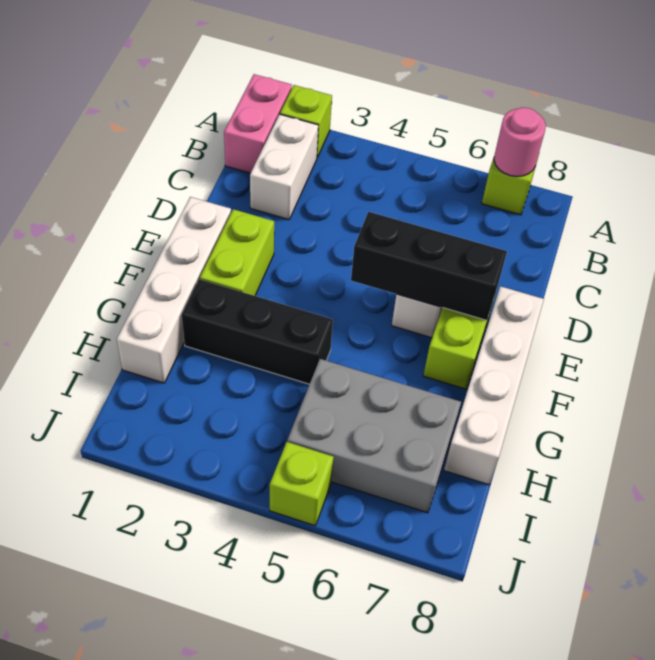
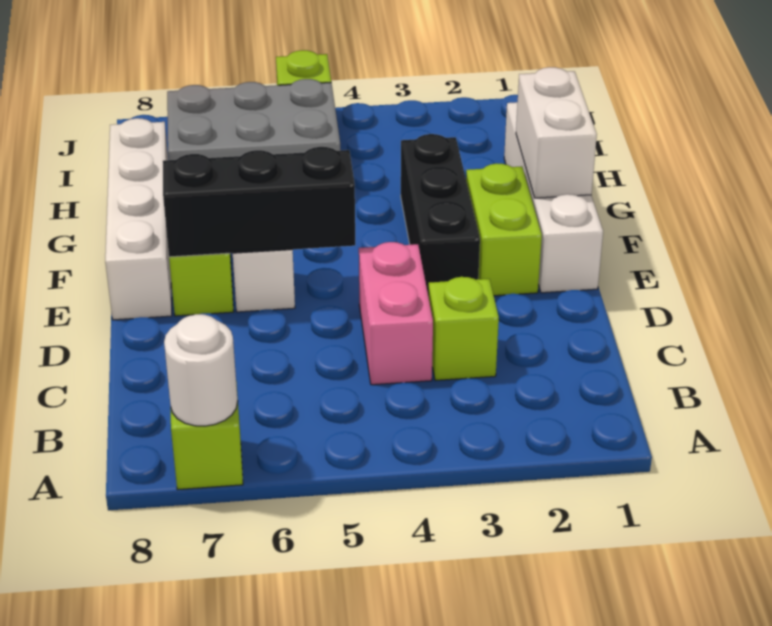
pink 1x2 brick [224,74,292,173] -> pink 1x2 brick moved to [359,242,433,385]
lime 1x1 brick [280,85,332,157] -> lime 1x1 brick moved to [428,277,499,380]
pink 1x1 round brick [494,107,546,177] -> white 1x1 round brick [164,314,238,426]
white 1x2 brick [250,114,318,220] -> white 1x2 brick moved to [516,67,597,198]
black 1x3 brick [182,279,333,384] -> black 1x3 brick turned to [401,134,480,296]

